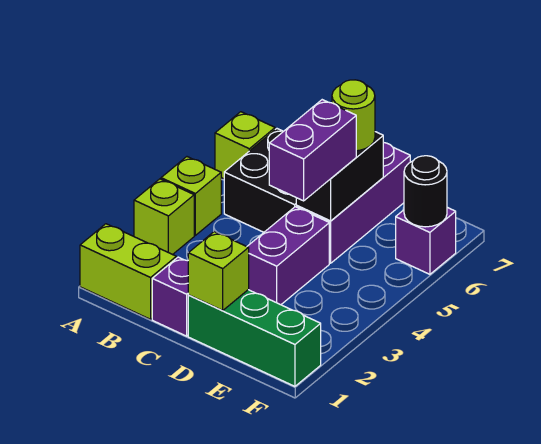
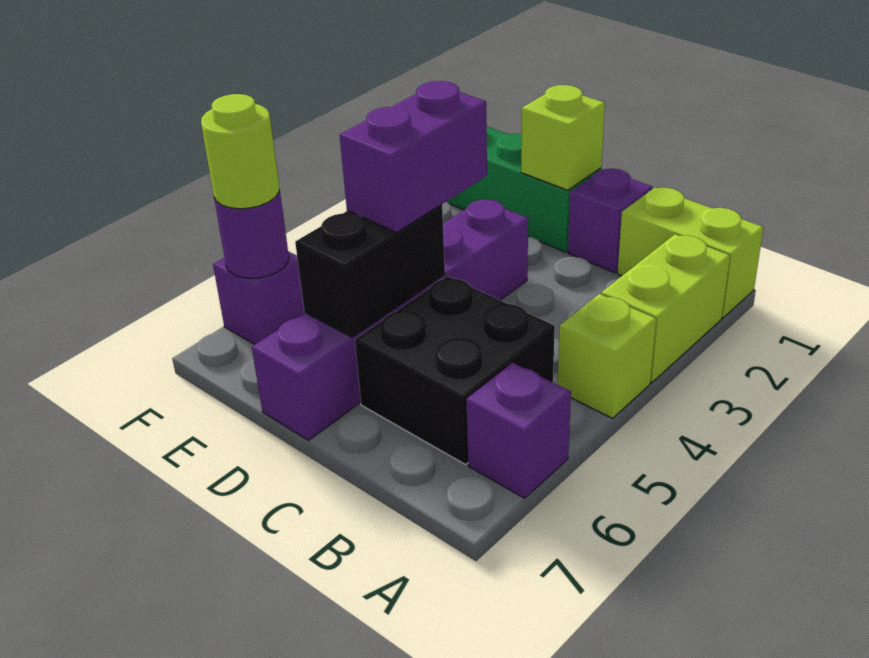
lime 1x1 brick [134,179,194,255] -> lime 1x2 brick [601,234,730,383]
lime 1x1 brick [215,112,275,179] -> purple 1x1 brick [466,363,571,498]
lime 1x1 round brick [332,80,375,151] -> lime 1x1 round brick moved to [201,94,279,209]
black 1x1 round brick [404,156,447,227] -> purple 1x1 round brick [214,188,289,278]

